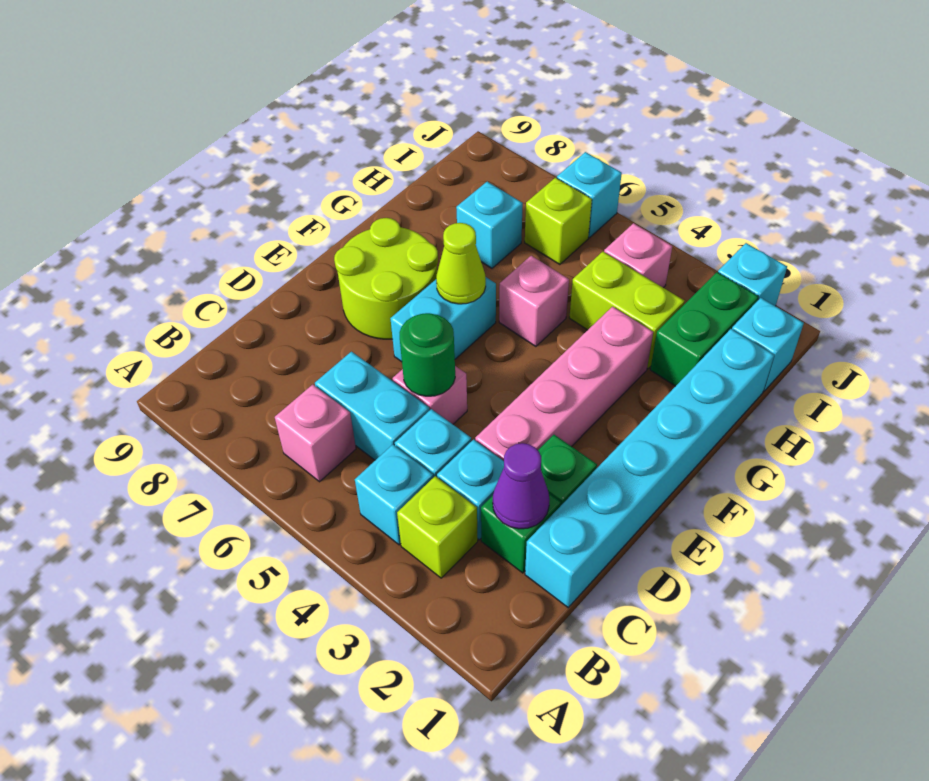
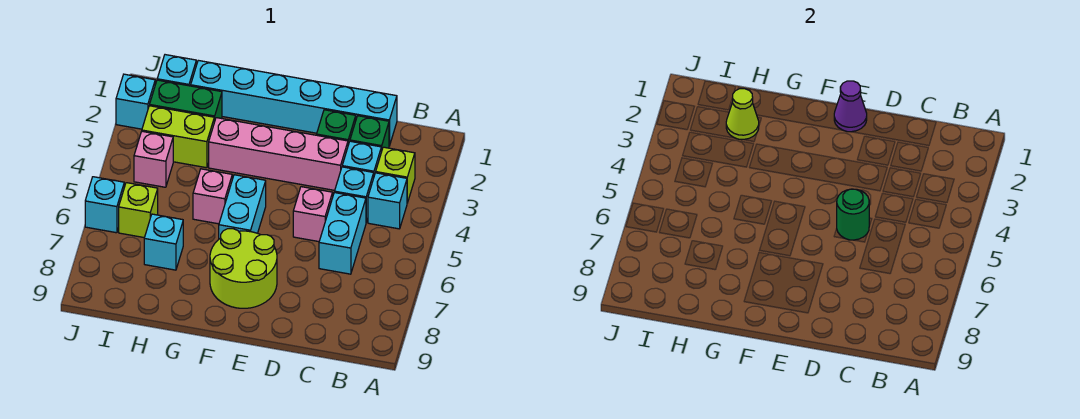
pink 1x1 brick [275,385,356,482] -> none
purple 1x1 cone [493,443,550,529] -> purple 1x1 cone moved to [834,81,867,132]
cyan 1x2 brick [390,277,496,362] -> cyan 1x2 brick turned to [219,175,266,239]
lime 1x1 cone [436,223,486,304] -> lime 1x1 cone moved to [726,89,759,140]
lime 1x2 brick [569,252,685,368] -> lime 1x2 brick turned to [142,106,214,168]

